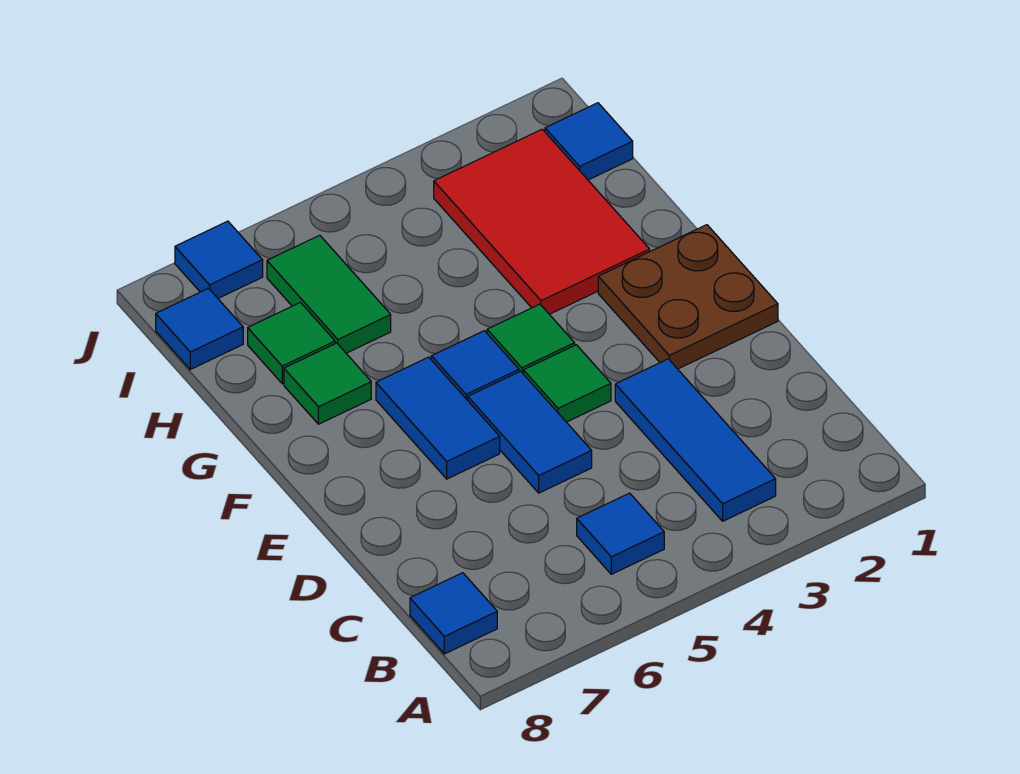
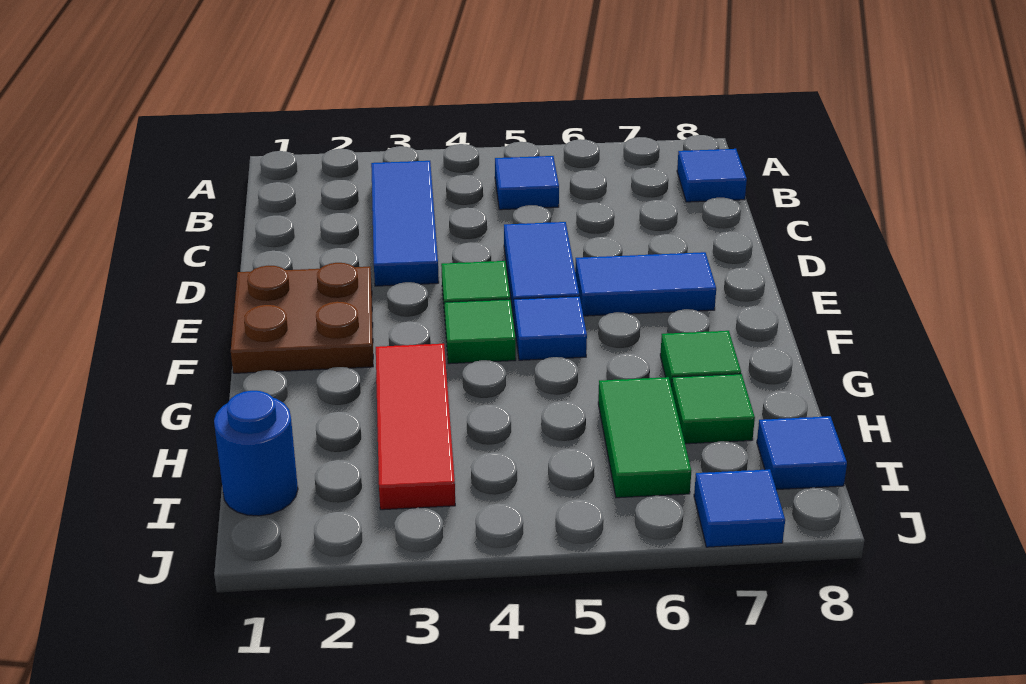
blue 1x2 tile [376,357,500,479] -> blue 1x2 tile turned to [575,252,716,316]
red 2x3 tile [434,129,650,314] -> red 1x3 tile [376,344,455,510]
blue 1x1 tile [545,103,633,180] -> blue 1x1 round brick [214,391,298,516]

